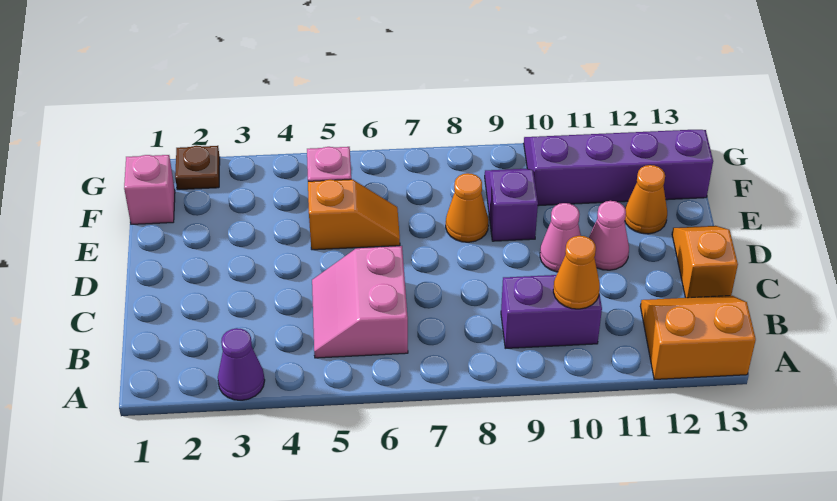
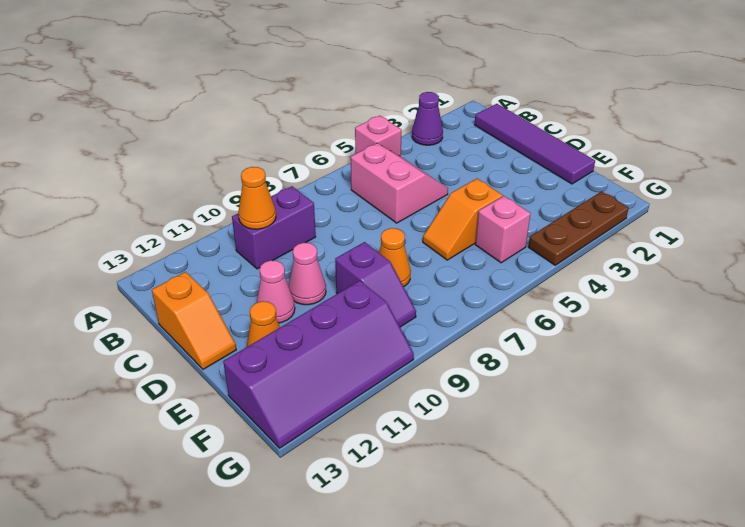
orange 2x2 slope [640,296,756,380] -> none
none -> purple 1x4 tile [475,104,595,184]
pink 1x1 brick [124,155,175,224] -> pink 1x1 brick moved to [355,116,402,157]
brown 1x1 plate [175,146,220,190] -> brown 1x3 plate [528,192,629,265]

